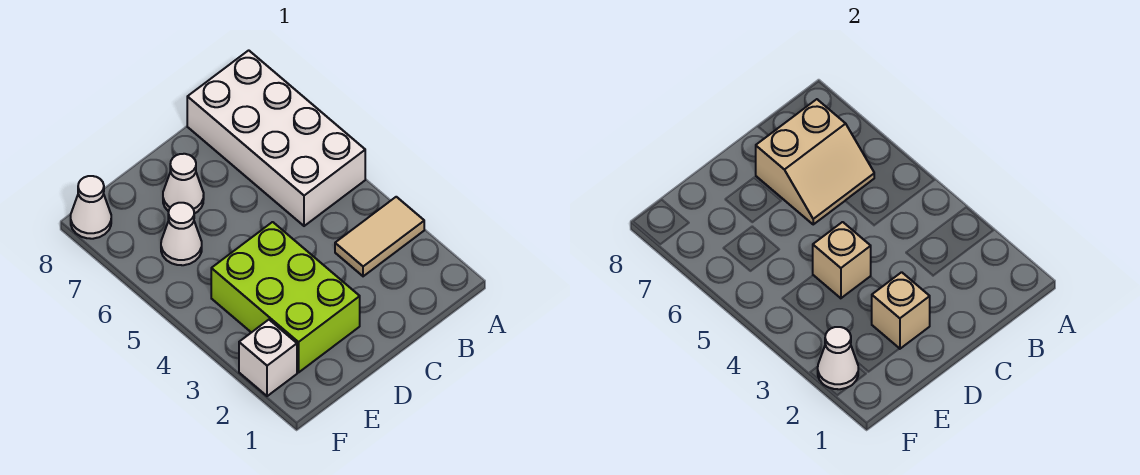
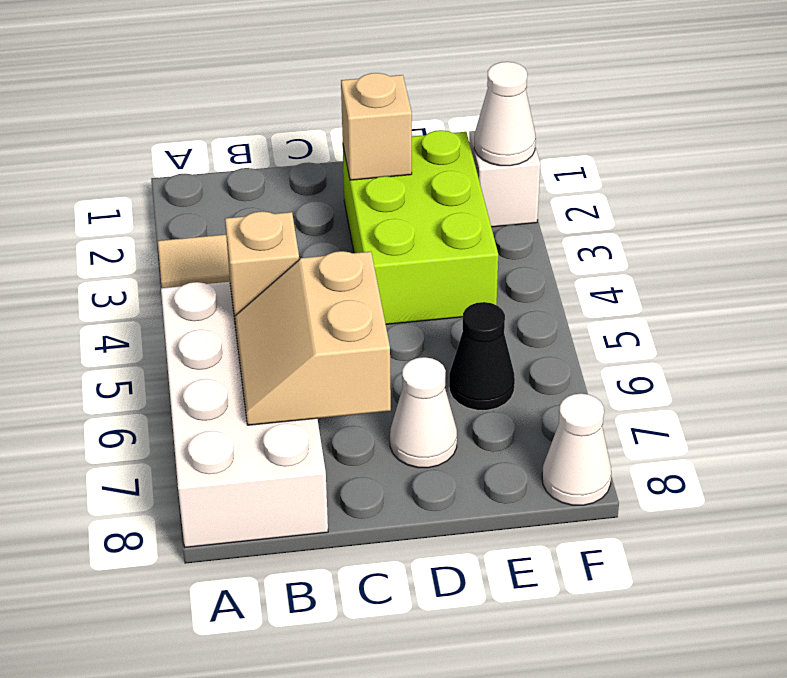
tan 2x2 slope [756,99,874,224] -> tan 2x2 slope turned to [235,251,391,425]
tan 1x1 brick [813,222,871,298] -> tan 1x1 brick moved to [225,211,299,319]
white 1x1 cone [161,203,202,265] -> black 1x1 cone [449,302,515,410]

